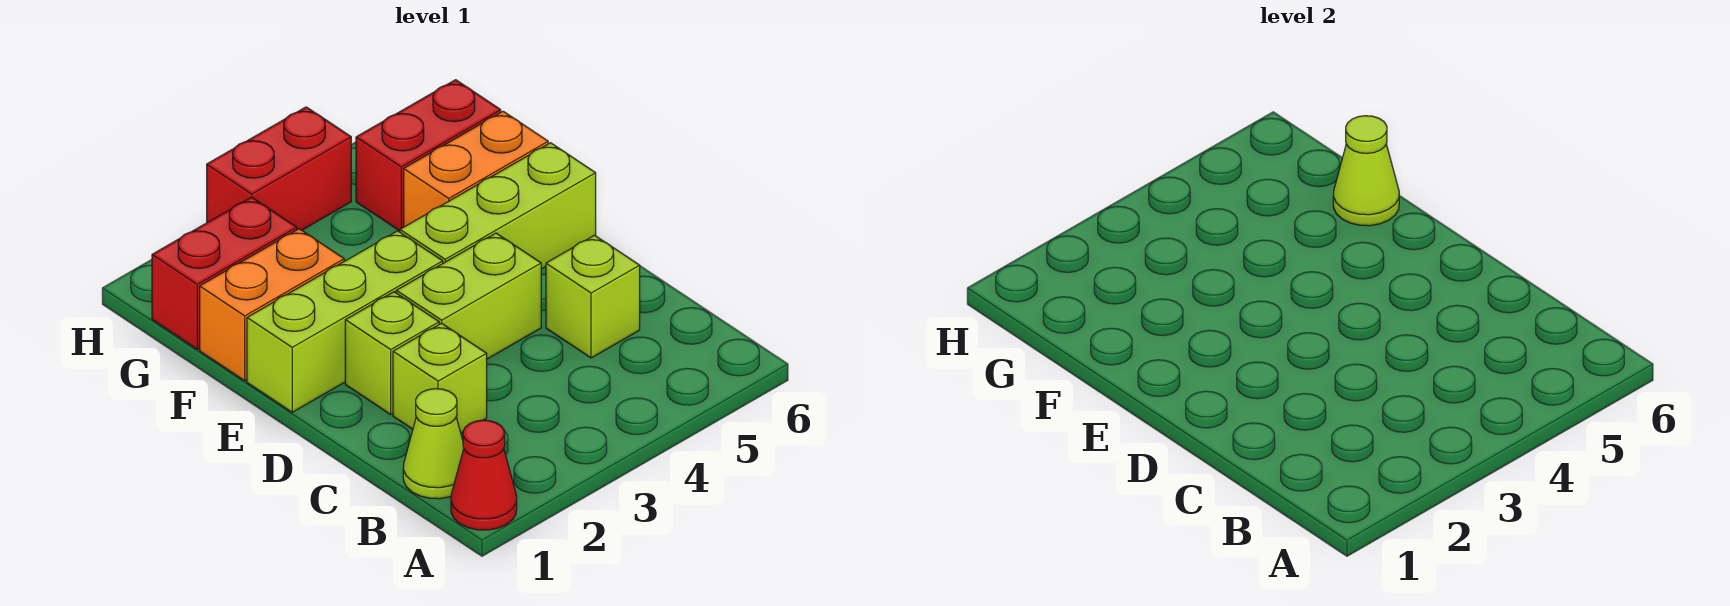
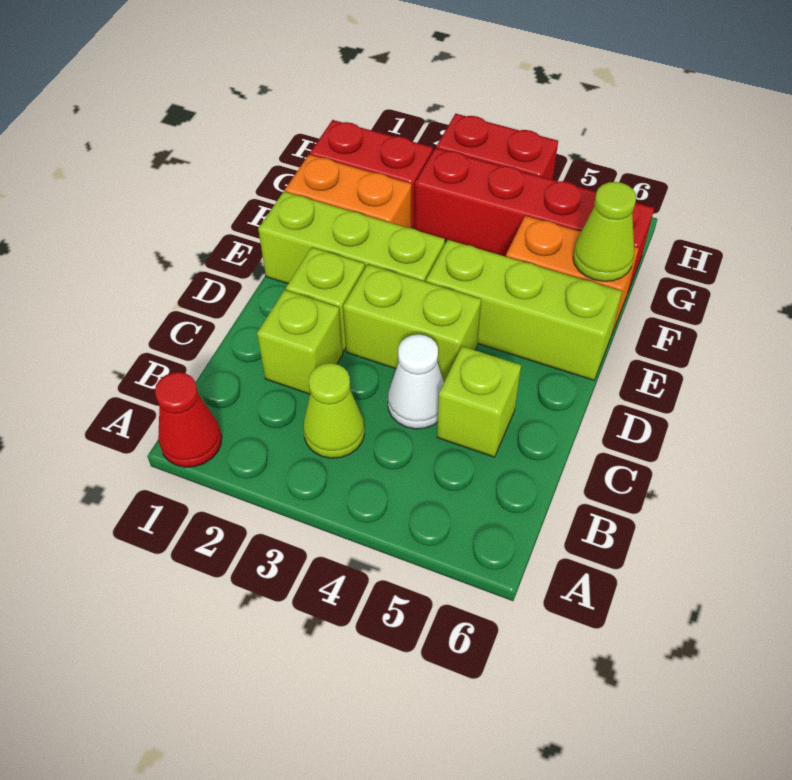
lime 1x1 cone [403,389,464,499] -> lime 1x1 cone moved to [303,363,365,458]
none -> white 1x1 cone [388,334,444,429]
red 1x2 brick [356,80,501,231] -> red 1x4 brick [415,148,654,294]

